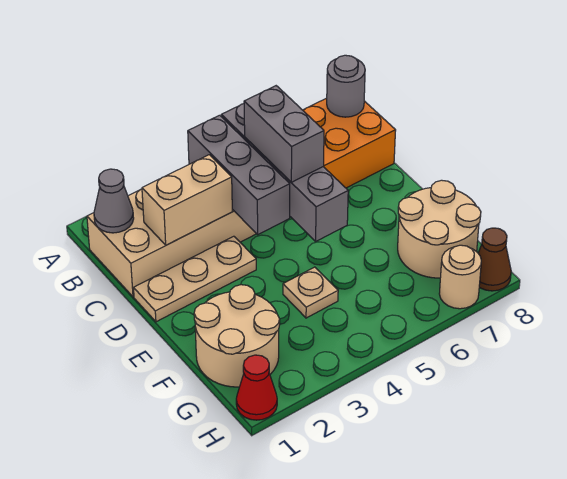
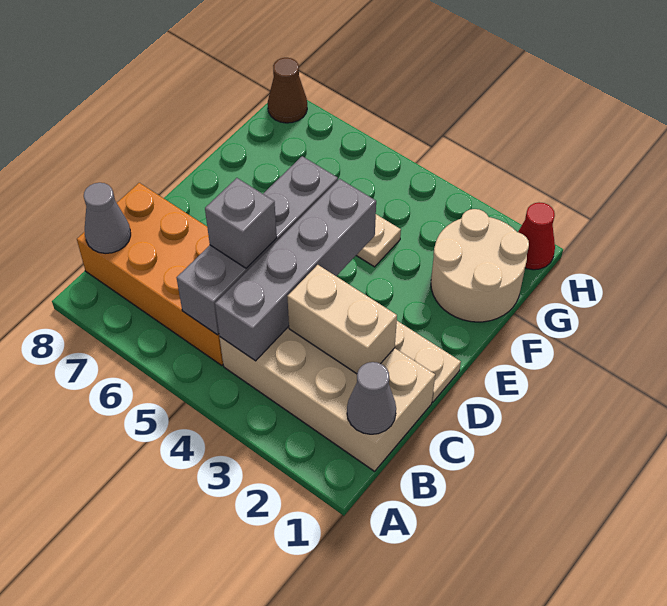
grey 1x3 brick [188,115,290,234] -> grey 1x4 brick [215,179,376,361]
grey 1x1 round brick [327,55,365,117] -> grey 1x1 cone [84,183,131,253]
grey 1x2 brick [244,86,324,182] -> grey 1x1 brick [205,178,277,268]
tan 2x2 round brick [398,180,481,278] -> none
tan 1x1 round brick [439,245,481,309] -> none

